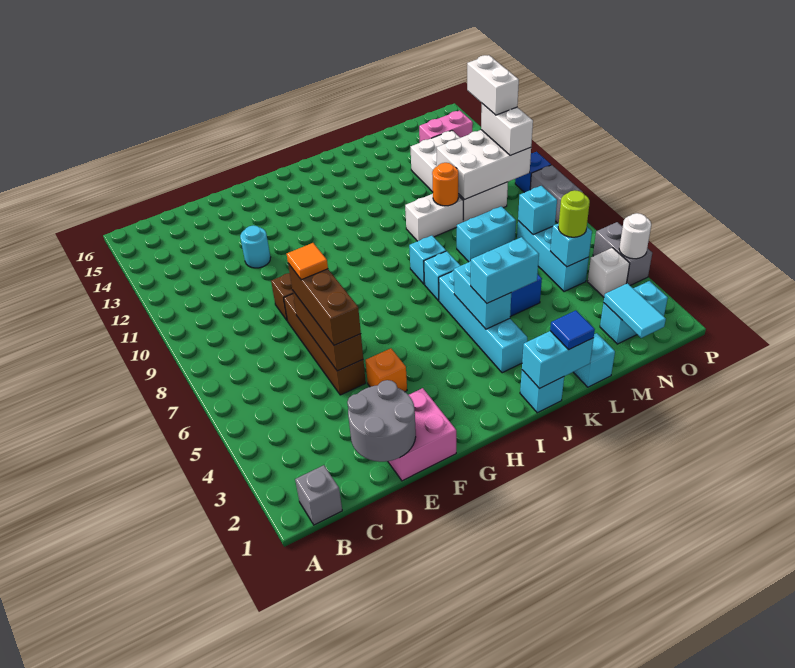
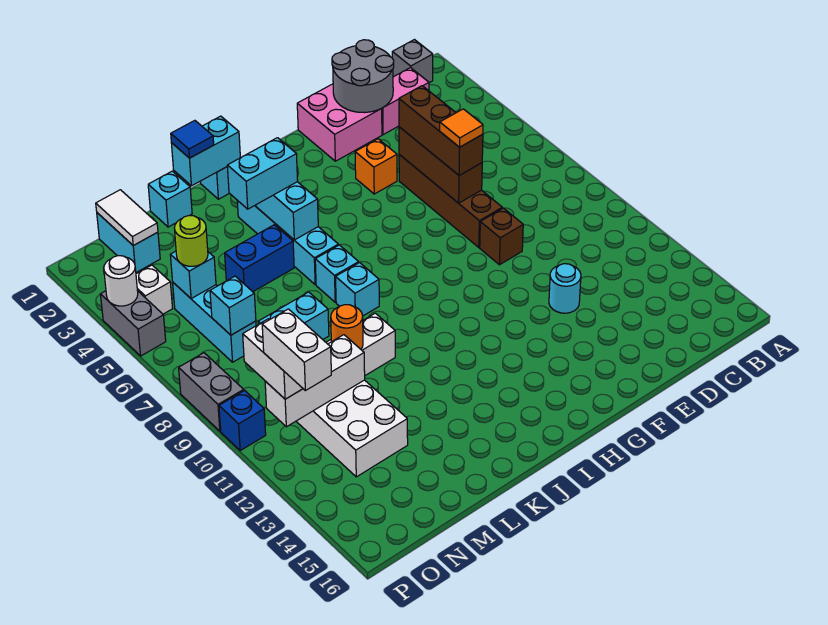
white 2x3 brick [437,130,531,200] -> white 1x3 brick [265,335,365,427]
cyan 1x2 tile [604,283,666,338] -> white 1x2 tile [96,190,158,245]
cyan 1x2 brick [600,281,668,344] -> cyan 1x2 brick turned to [97,213,160,272]
pink 1x2 brick [419,110,473,142] -> pink 1x2 brick moved to [381,68,429,135]

